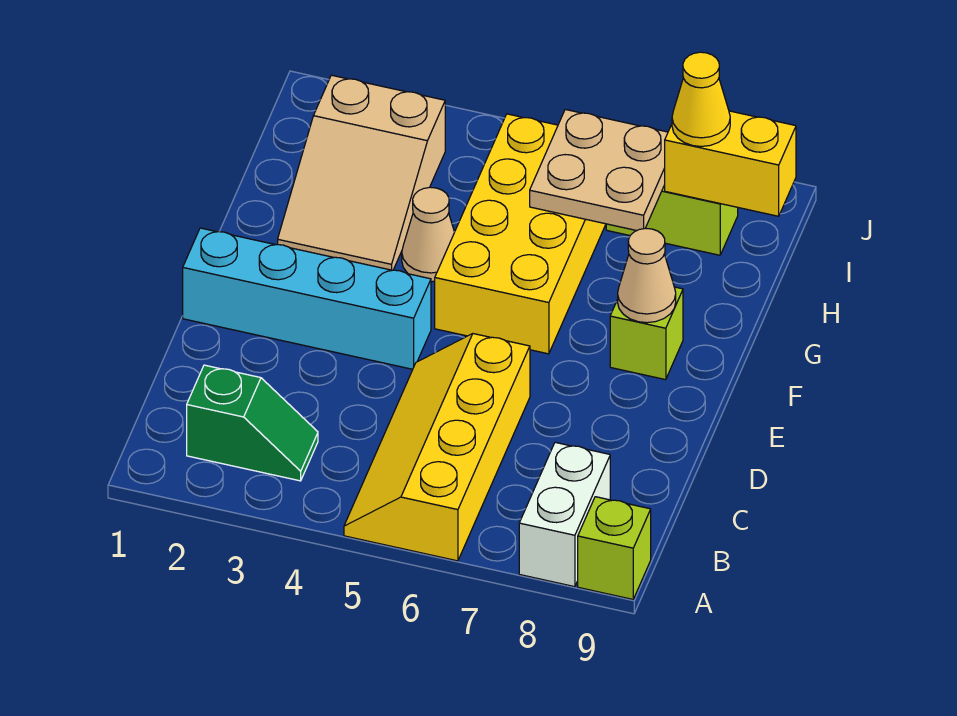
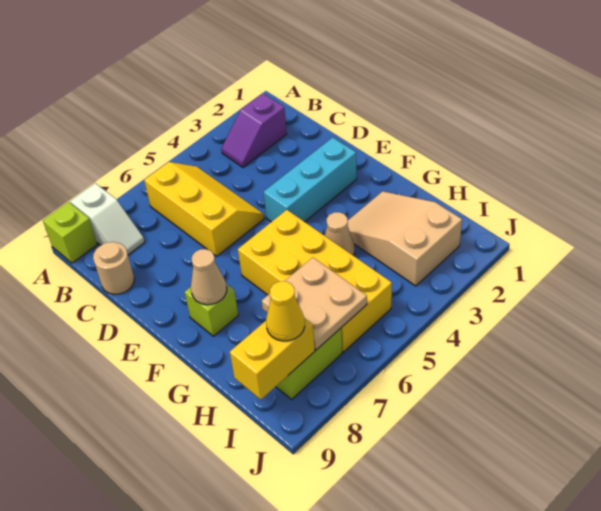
yellow 2x4 slope [344,334,530,561] -> yellow 2x3 slope [144,162,264,256]
white 1x2 brick [519,442,610,587] -> white 1x2 slope [70,183,145,255]
green 1x2 slope [187,365,318,481] -> purple 1x2 slope [221,94,287,167]
none -> tan 1x1 round brick [93,242,134,294]
cyan 1x4 brick [183,228,431,369] -> cyan 1x3 brick [264,138,357,222]

